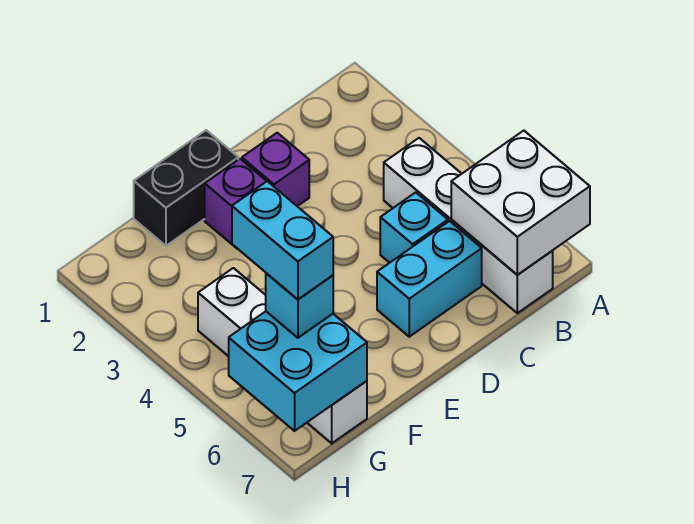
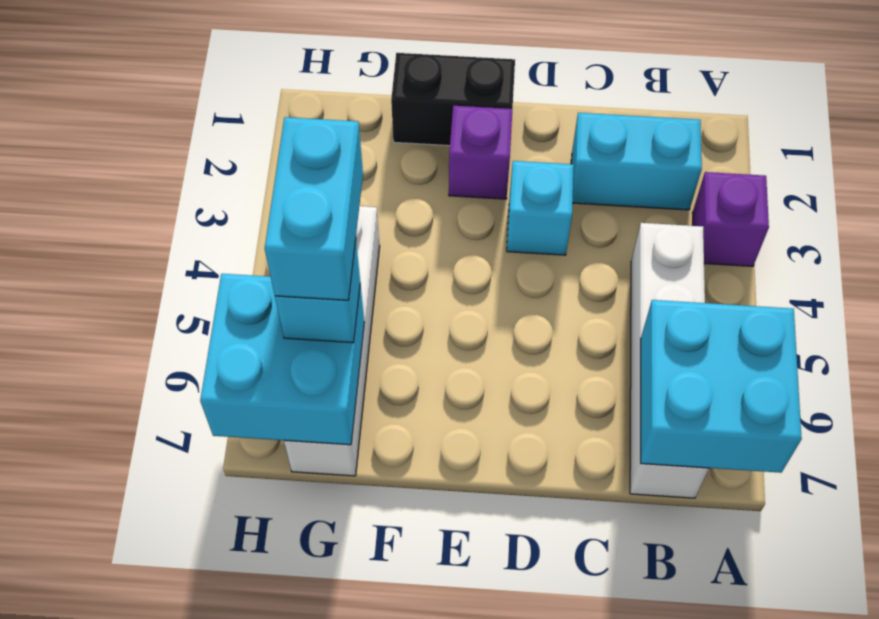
white 2x2 brick [451,131,590,275] -> cyan 2x2 brick [641,300,802,473]
cyan 1x1 brick [380,192,448,263] -> cyan 1x1 brick moved to [507,161,574,255]
cyan 1x2 brick [377,221,482,337] -> cyan 1x2 brick moved to [571,113,702,210]
purple 1x1 brick [242,133,309,206] -> purple 1x1 brick moved to [693,172,769,266]

